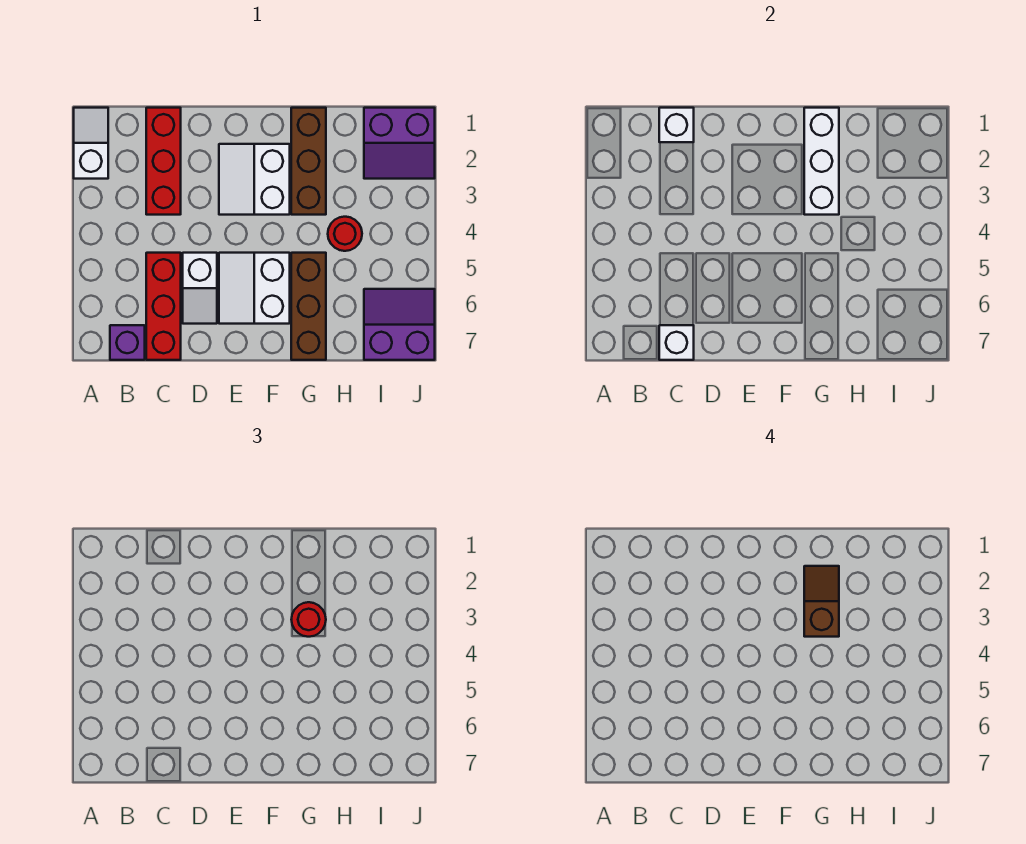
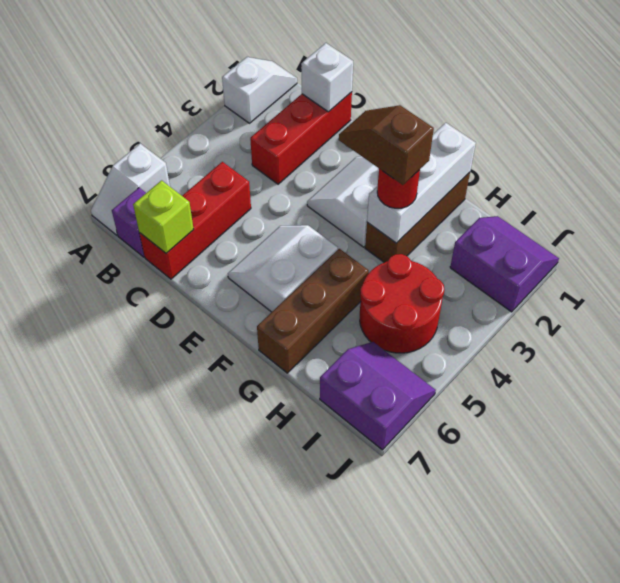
white 1x1 brick [659,325,694,360] -> lime 1x1 brick [133,180,194,253]
white 1x2 slope [183,253,217,324] -> white 1x2 slope moved to [91,144,170,235]
brown 1x2 slope [804,566,839,637] -> brown 1x2 slope turned to [339,105,434,185]
red 1x1 round brick [328,217,362,251] -> red 2x2 round brick [360,254,444,353]
purple 2x2 slope [364,108,435,179] -> purple 2x2 slope turned to [450,216,559,312]

